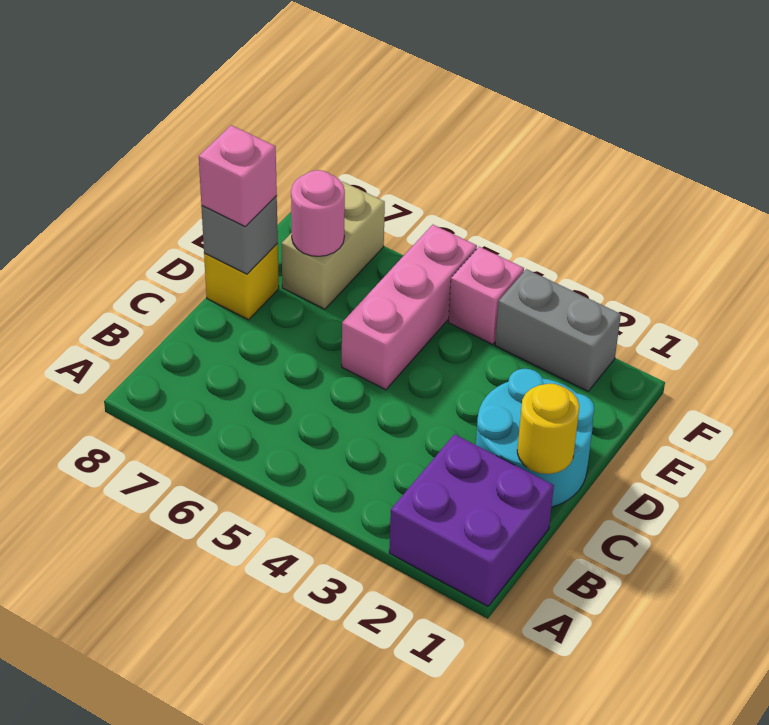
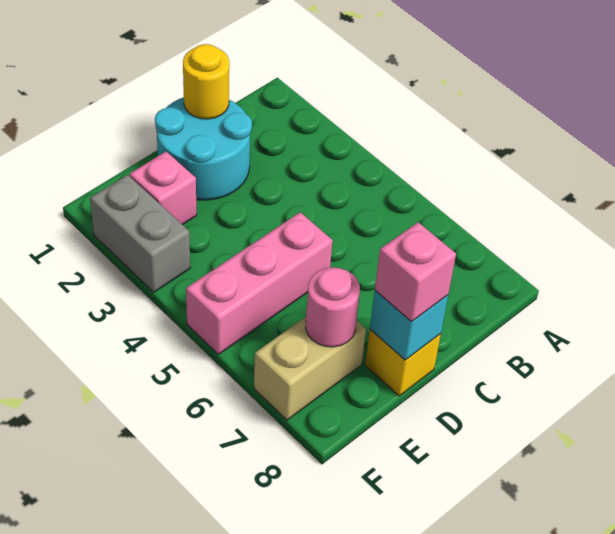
purple 2x2 brick [389,434,554,606] -> none
grey 1x1 brick [201,196,278,274] -> cyan 1x1 brick [370,291,448,360]
pink 1x1 brick [449,247,524,345] -> pink 1x1 brick moved to [130,152,197,225]

